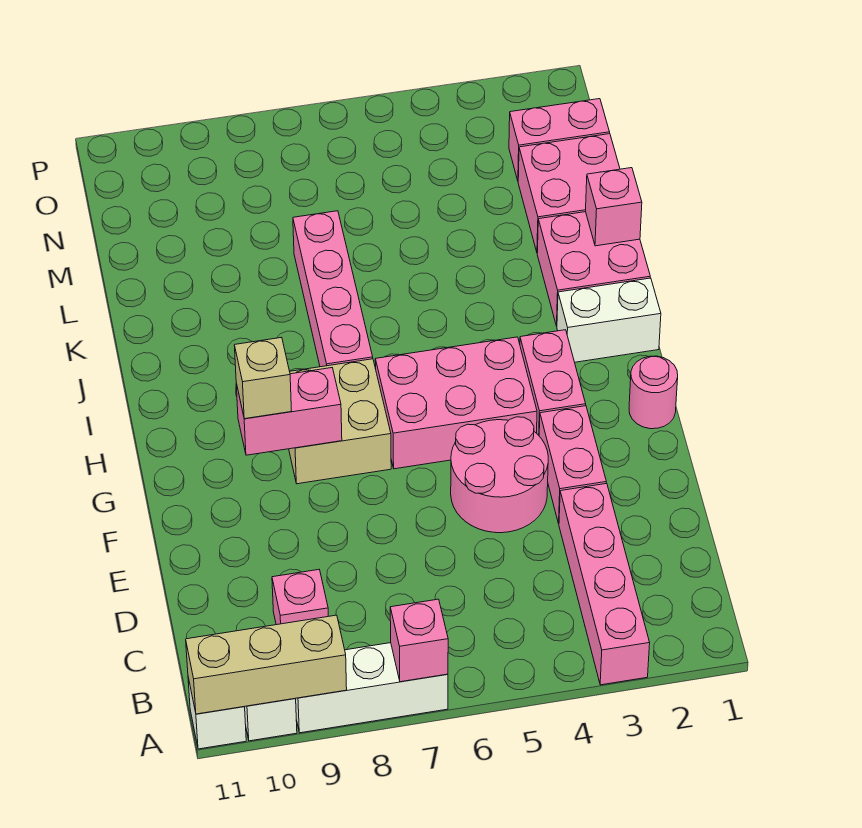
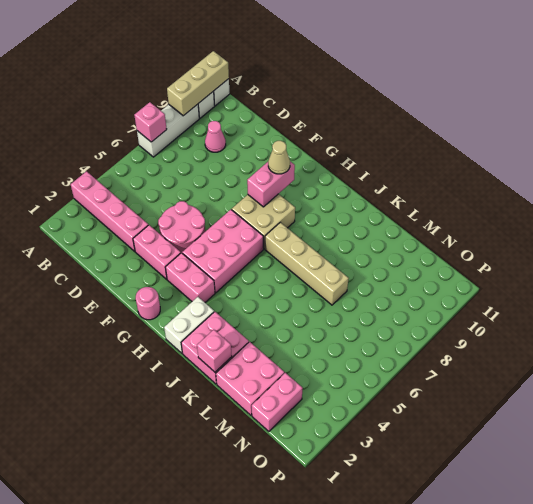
pink 1x1 brick [272,570,328,625] -> pink 1x1 cone [205,121,226,152]
tan 1x1 brick [235,337,291,419] -> tan 1x1 cone [268,141,290,174]
pink 1x4 brick [293,211,373,367] -> tan 1x4 brick [265,222,349,305]

